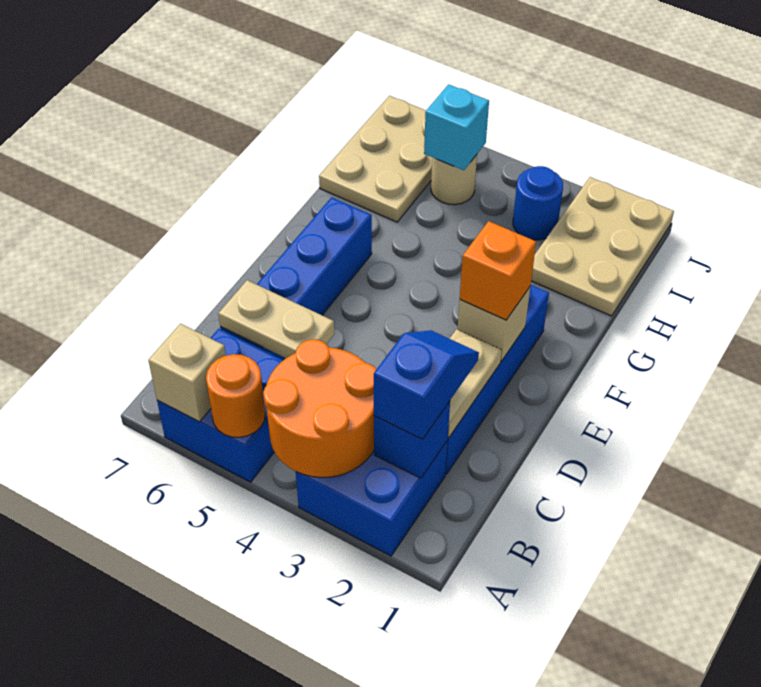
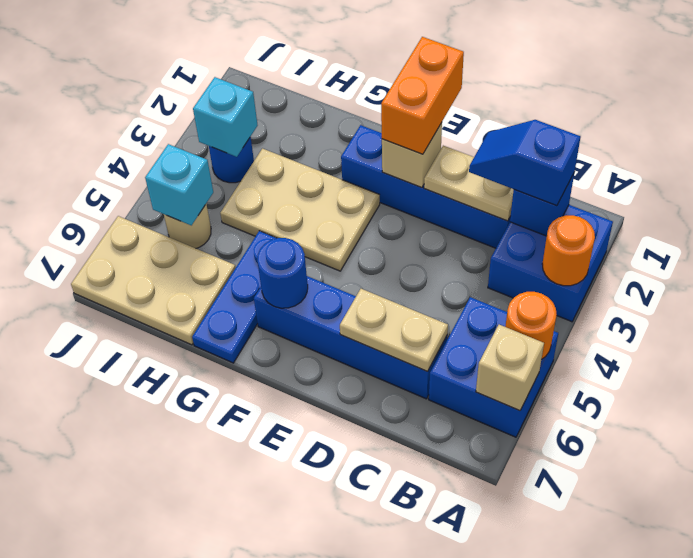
orange 2x2 round brick [263,339,377,477] -> orange 1x1 round brick [542,215,595,286]
tan 1x2 plate [218,280,334,358] -> tan 1x2 plate turned to [340,289,448,371]
orange 1x1 brick [460,221,536,320] -> orange 1x2 brick [381,37,464,154]
none -> blue 1x1 round brick [257,238,308,308]
none -> blue 1x3 plate [192,231,276,363]
tan 2x3 plate [531,177,674,316] -> tan 2x3 plate moved to [220,149,380,271]
none -> cyan 1x1 brick [193,77,258,157]

